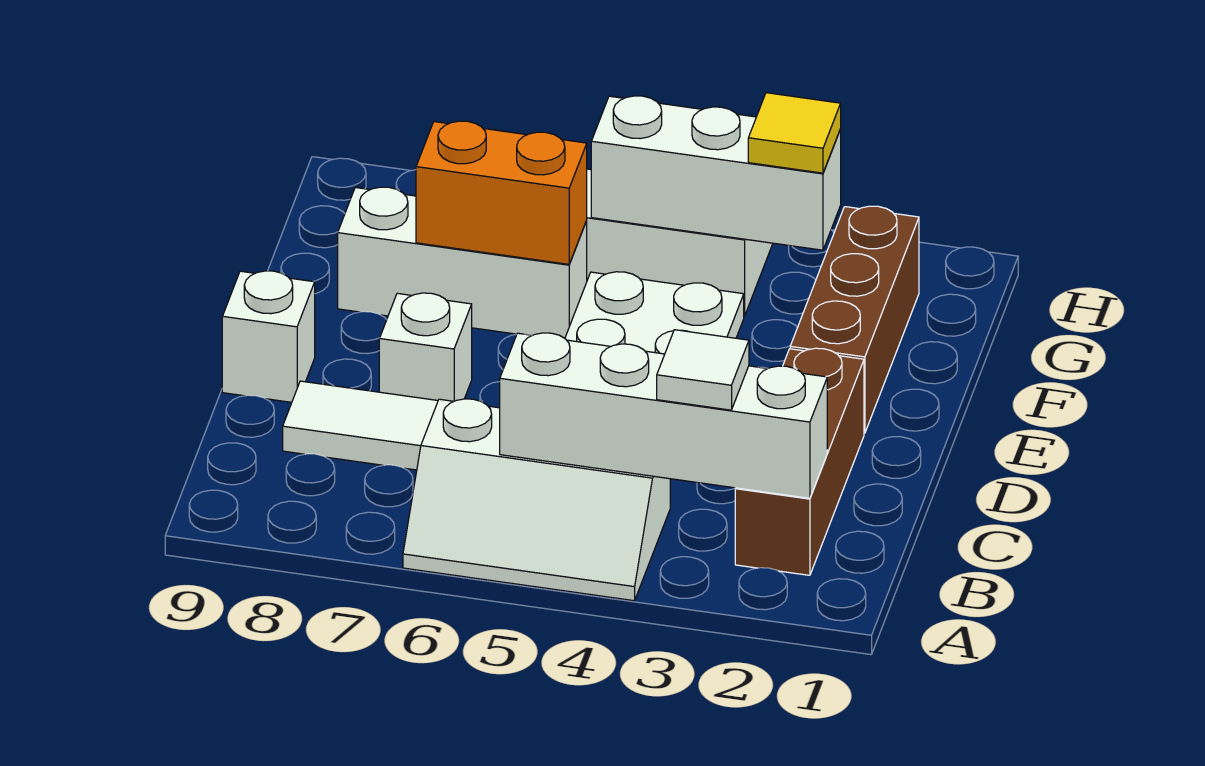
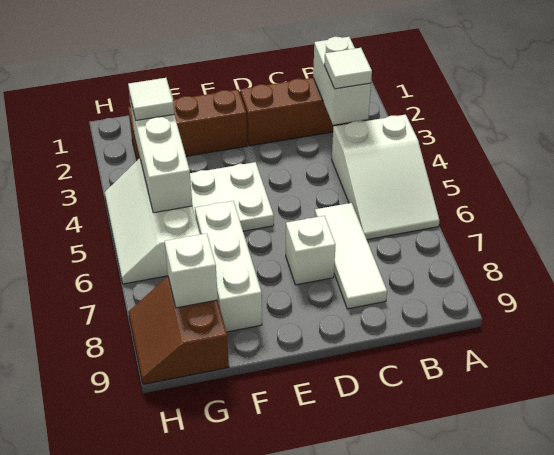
white 2x3 slope [403,399,670,601] -> white 2x3 slope turned to [332,115,440,240]
white 1x4 brick [500,333,827,498] -> white 1x2 brick [313,37,371,125]
white 1x1 brick [222,271,315,402] -> white 1x1 brick moved to [165,233,218,308]
orange 1x2 brick [416,121,587,264] -> none
yellow 1x1 tile [748,93,841,173] -> white 1x1 tile [128,78,174,120]
none -> brown 2x2 slope [129,277,229,384]

